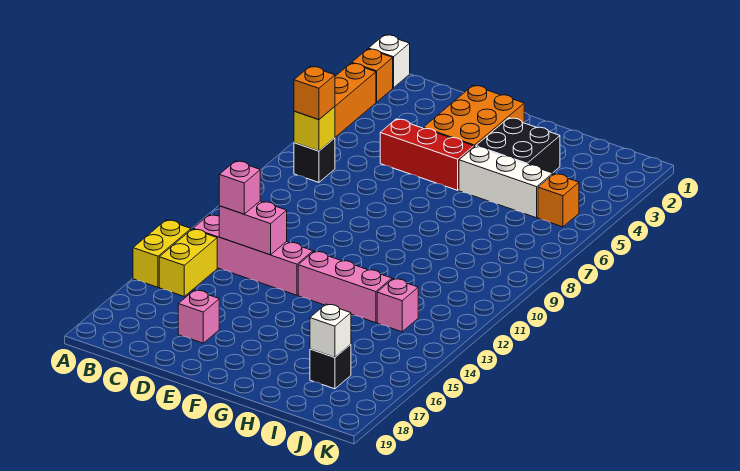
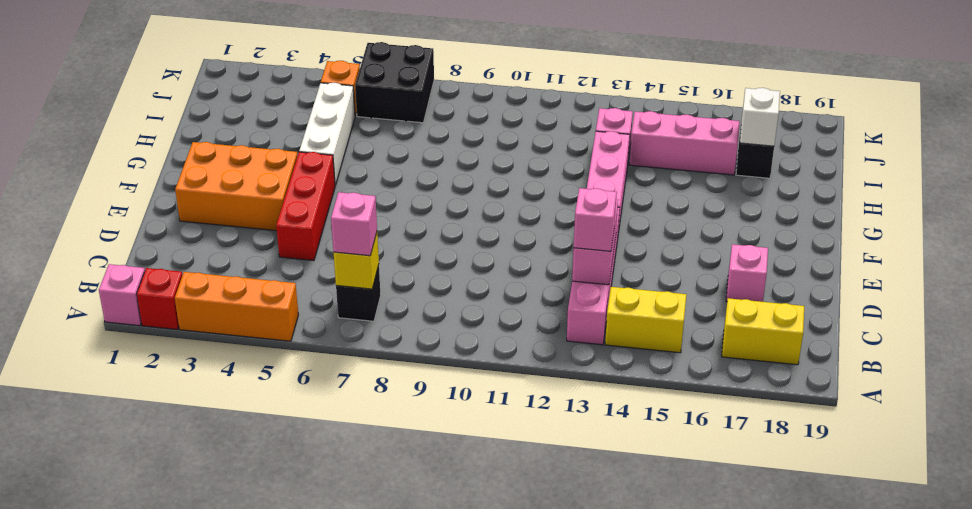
white 1x1 brick [369,35,410,88] -> pink 1x1 brick [99,264,145,326]
orange 1x1 brick [352,49,393,102] -> red 1x1 brick [137,268,182,330]
yellow 1x2 brick [133,220,191,287] -> yellow 1x2 brick moved to [722,298,804,365]
orange 1x1 brick [294,66,335,120] -> pink 1x1 brick [331,192,377,256]
black 2x2 brick [476,118,560,173] -> black 2x2 brick moved to [355,42,434,123]
none -> pink 1x3 brick [630,111,740,175]

